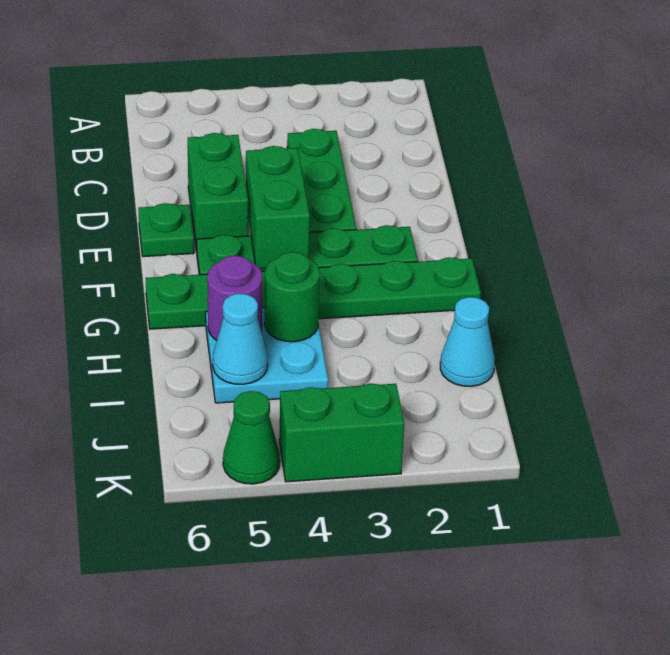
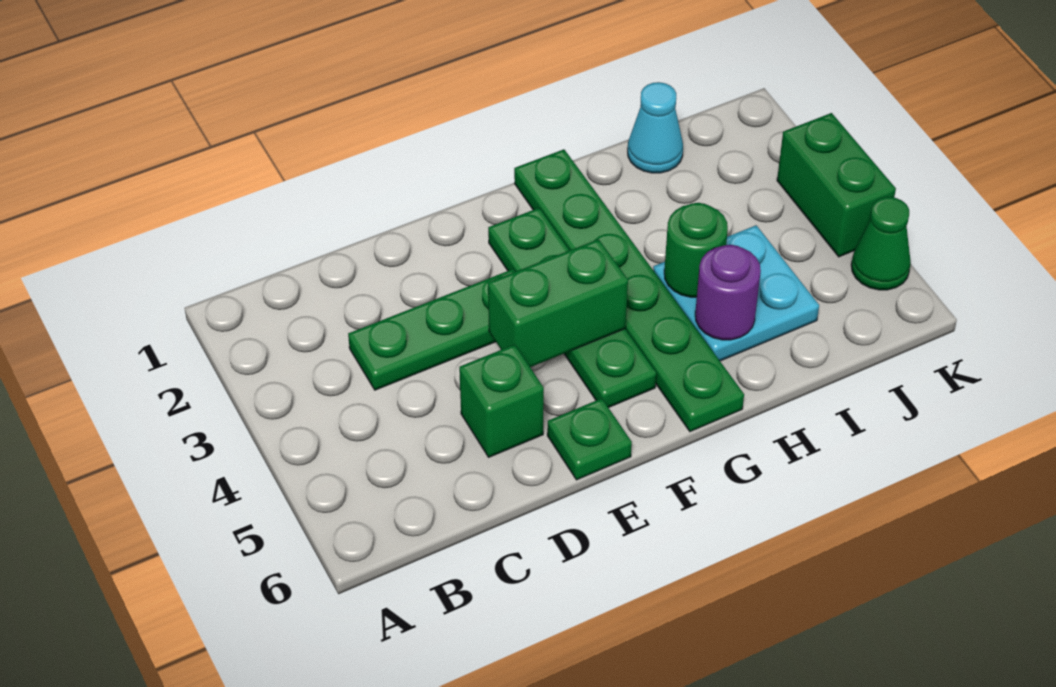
green 1x2 brick [188,133,248,252] -> green 1x1 brick [459,344,544,457]
cyan 1x1 cone [213,293,268,384] -> none

